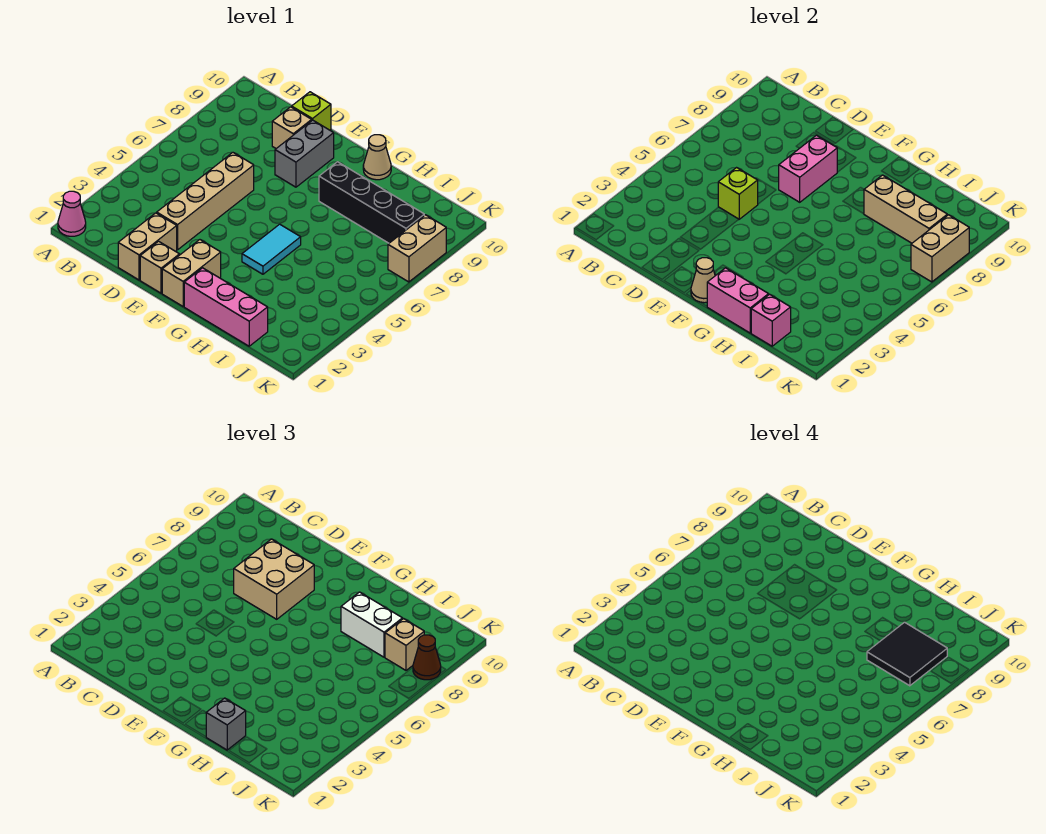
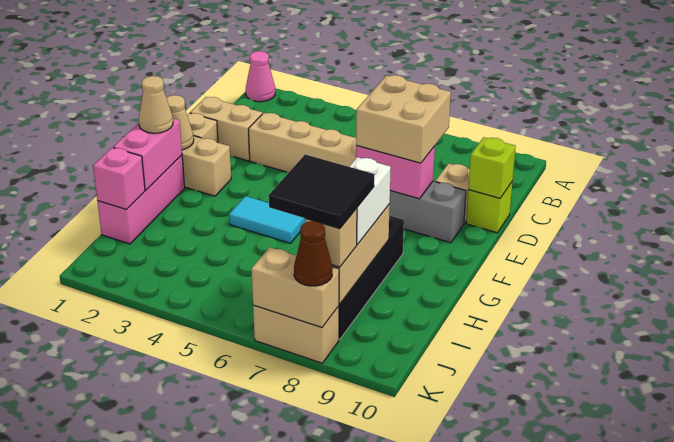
lime 1x1 brick [718,168,758,219] -> lime 1x1 brick moved to [468,137,516,198]
tan 1x1 cone [363,135,391,180] -> tan 1x1 cone moved to [139,76,173,133]
grey 1x1 brick [206,698,246,750] -> none

